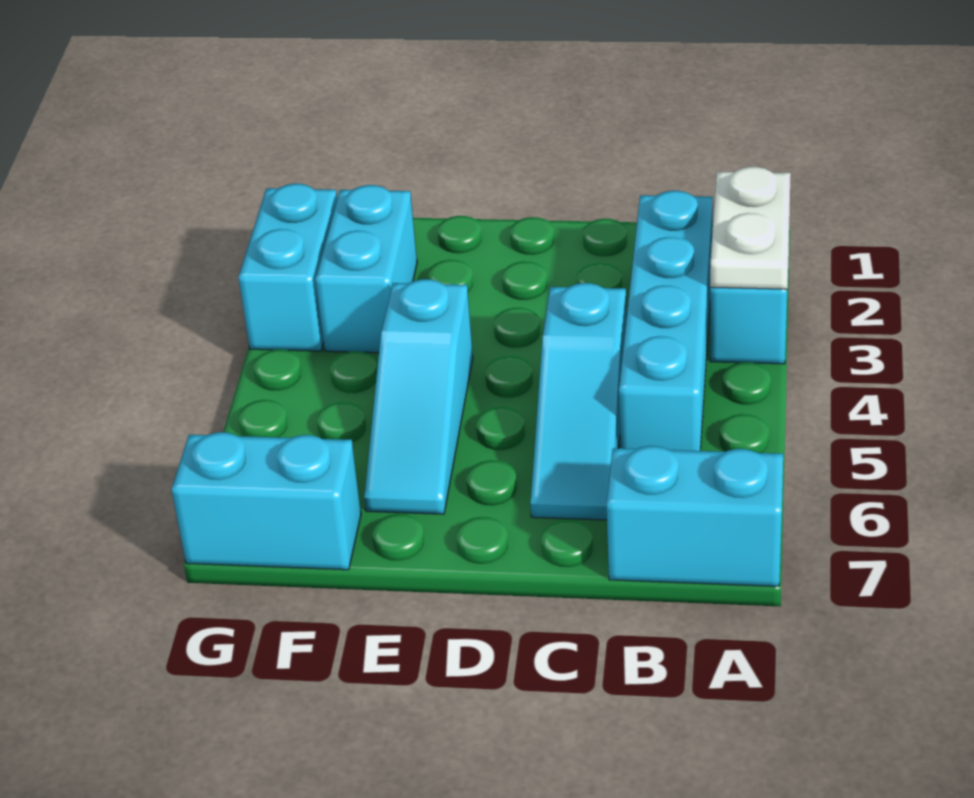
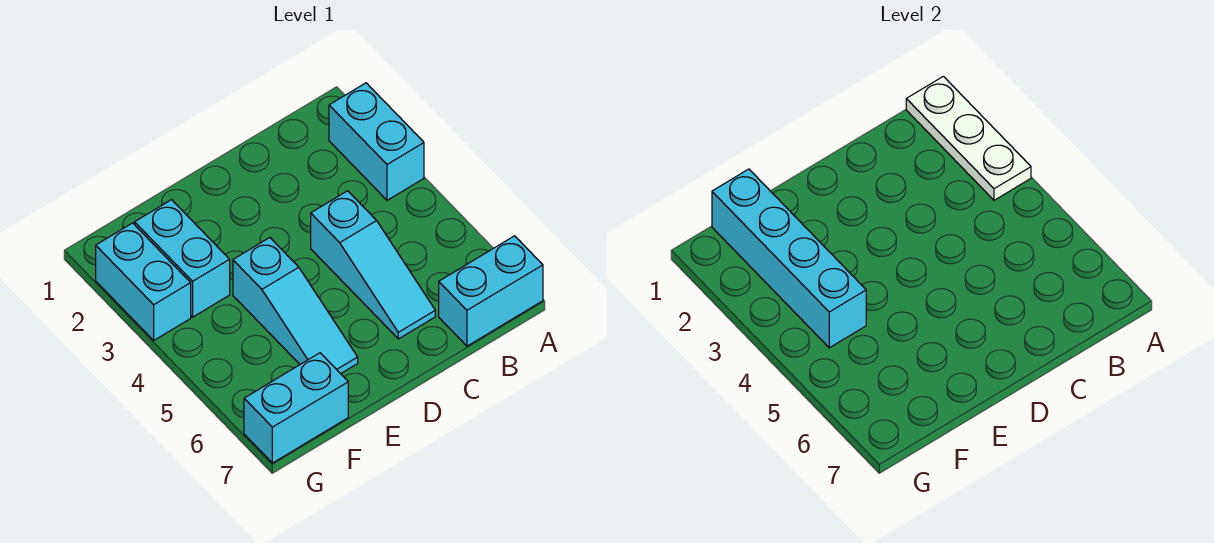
white 1x2 plate [710,167,791,289] -> white 1x3 plate [906,76,1031,200]
cyan 1x4 brick [619,191,713,451] -> cyan 1x4 brick moved to [712,169,866,348]

